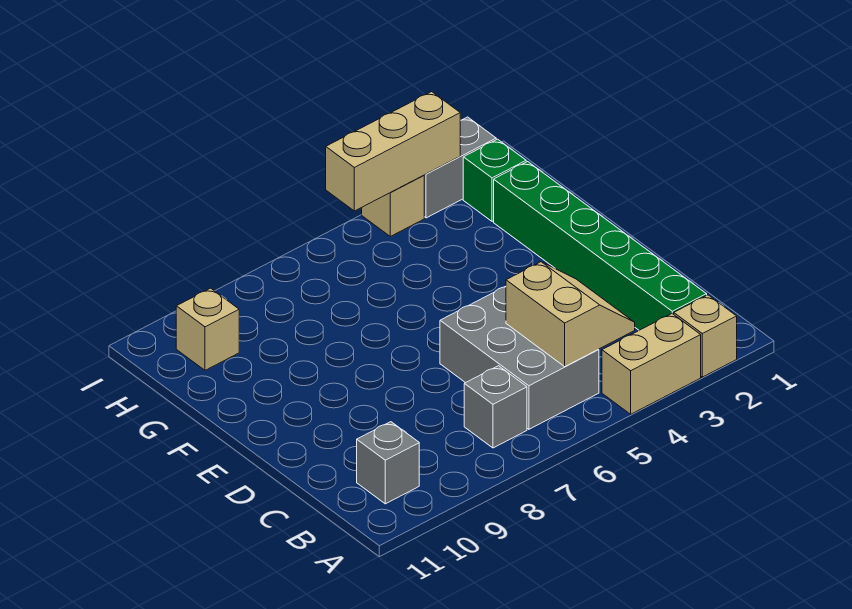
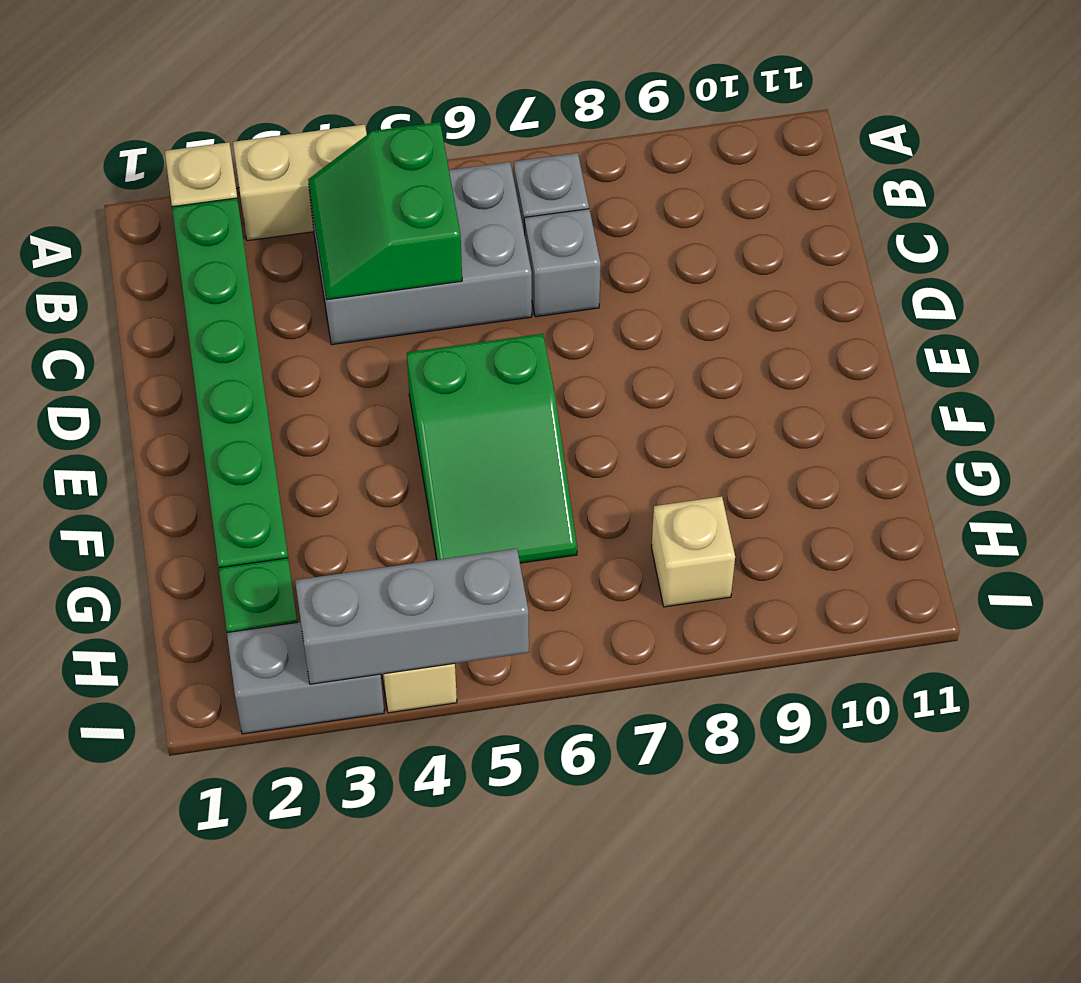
tan 2x2 slope [506,262,635,366] -> green 2x2 slope [308,122,462,300]
grey 2x3 brick [440,286,599,429] -> grey 2x3 brick turned to [310,162,532,345]
grey 1x1 brick [357,422,419,504] -> grey 1x1 brick moved to [524,209,601,317]
none -> green 2x3 slope [407,334,577,563]
tan 1x1 brick [176,288,239,370] -> tan 1x1 brick moved to [651,497,735,607]
tan 1x3 brick [326,92,460,211] -> grey 1x3 brick [295,549,529,684]

